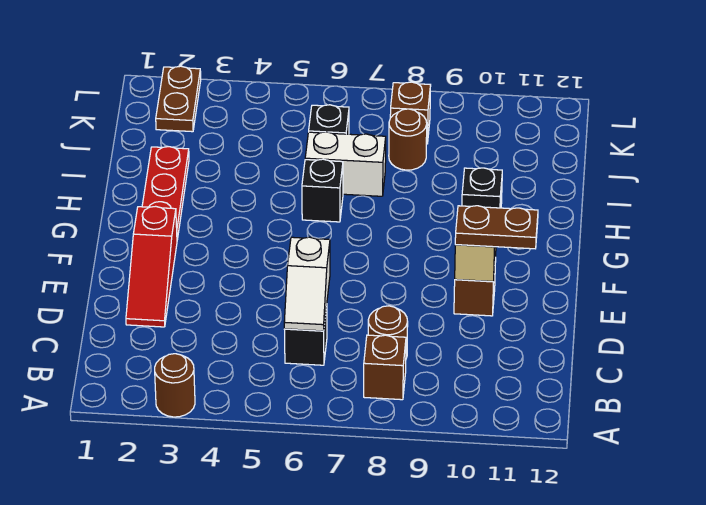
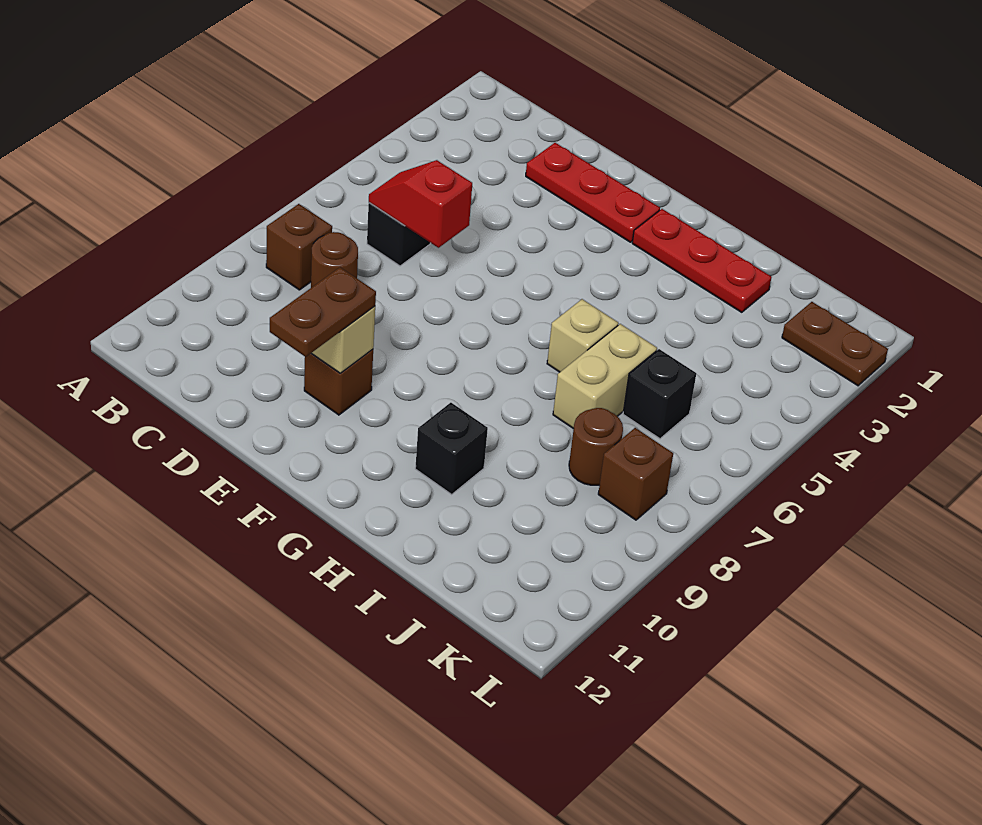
brown 1x1 round brick [155,354,195,417] -> none
white 1x2 slope [284,237,330,331] -> red 1x2 slope [369,160,472,248]
red 1x3 slope [126,206,177,327] -> red 1x3 plate [526,143,660,242]
black 1x1 brick [302,159,343,222] -> tan 1x1 brick [547,299,618,372]
white 1x2 brick [305,132,386,196] -> tan 1x2 brick [553,324,657,429]

